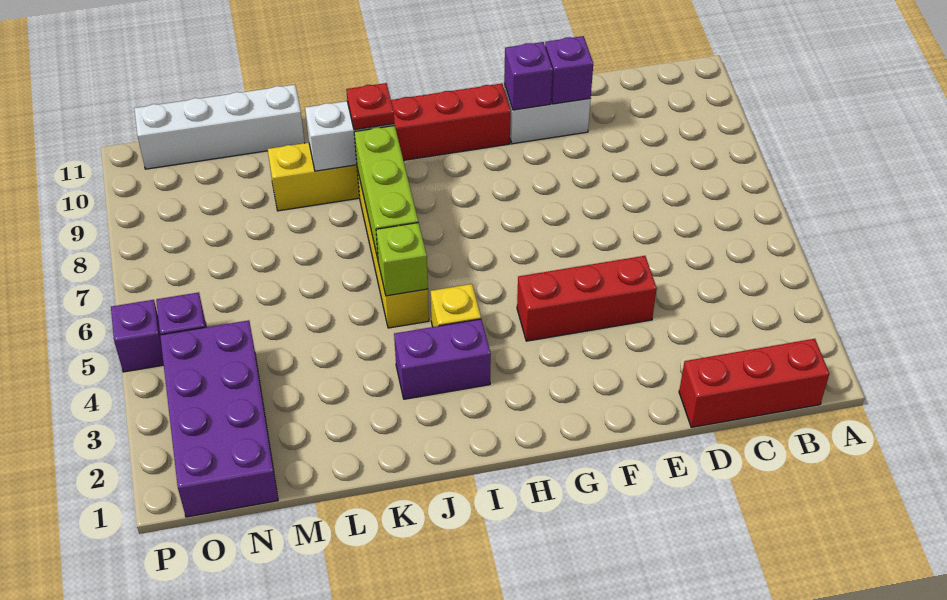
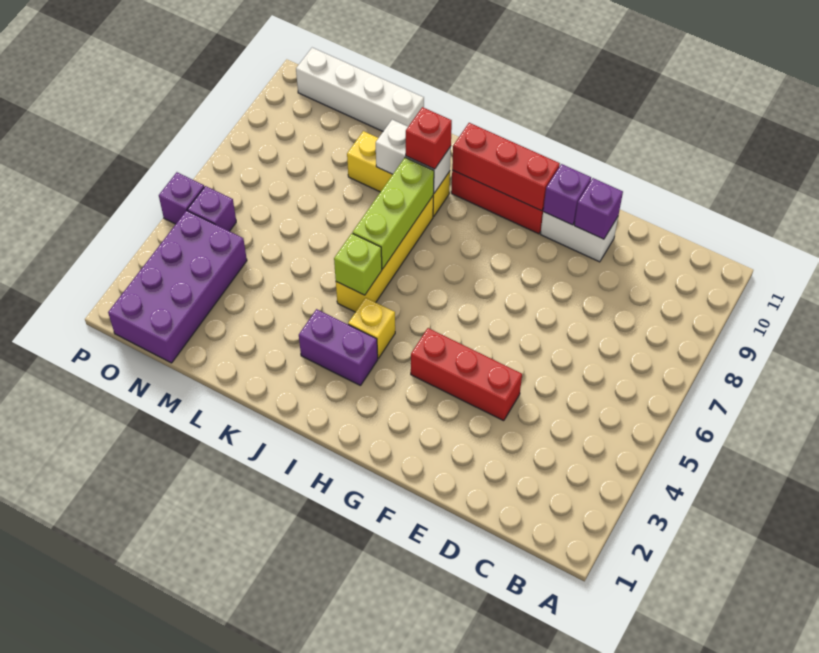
red 1x3 brick [679,339,829,427] -> red 1x3 brick moved to [452,123,560,211]
red 1x1 plate [346,83,394,130] -> red 1x1 brick [406,107,452,169]

